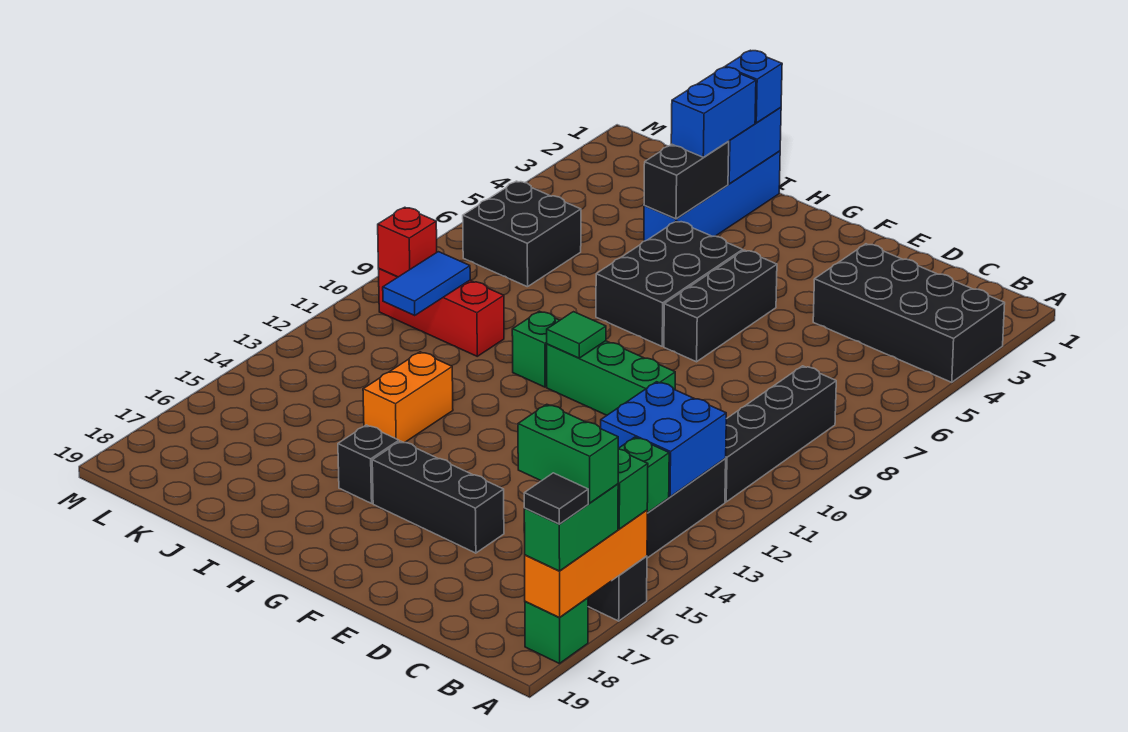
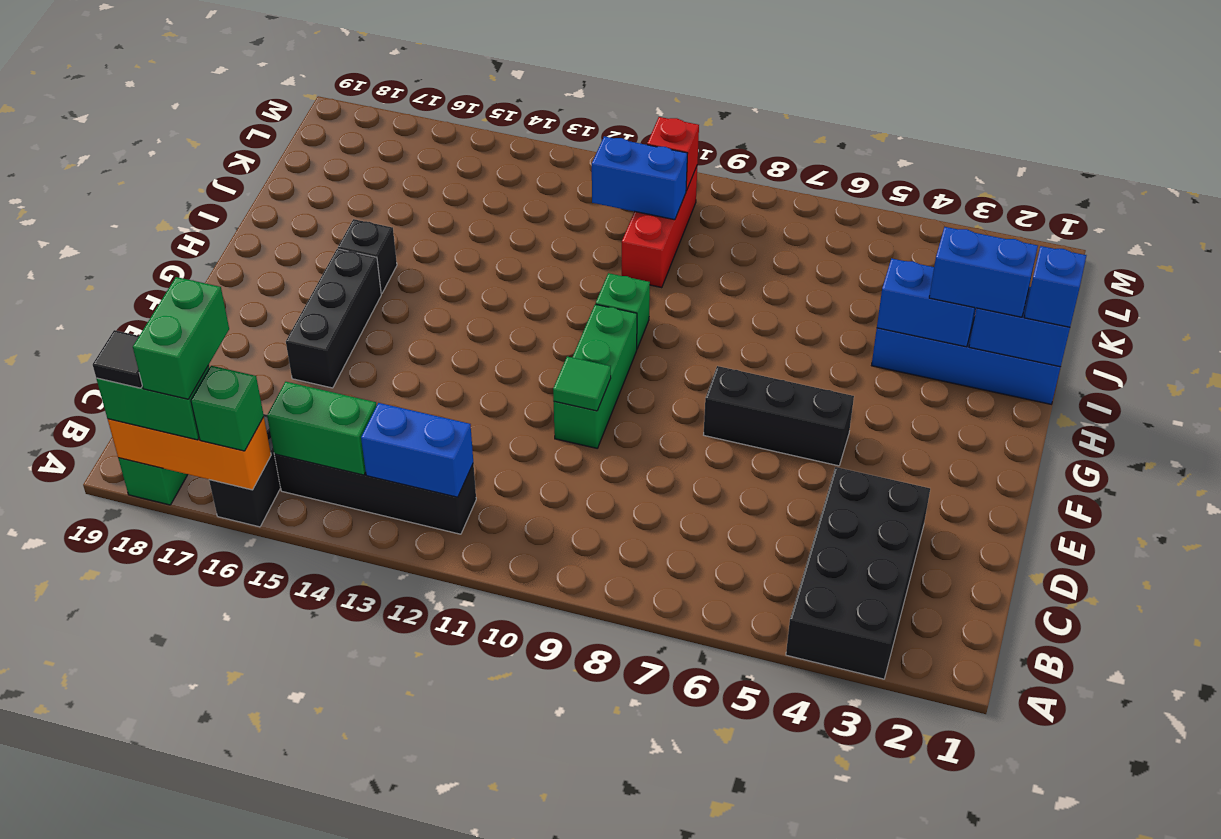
black 1x4 brick [725,366,836,502] -> none
blue 2x2 brick [601,382,726,497] -> blue 1x2 brick [361,403,473,497]
black 2x3 brick [596,221,743,346] -> none
green 1x1 tile [547,312,606,358] -> green 1x1 tile moved to [553,356,611,411]
black 1x2 brick [644,141,729,219] -> blue 1x2 brick [877,258,976,347]
orange 1x2 brick [363,352,453,443] -> none
black 2x2 brick [463,181,581,287] -> none
blue 1x2 tile [383,252,470,316] -> blue 1x2 brick [592,136,688,220]

